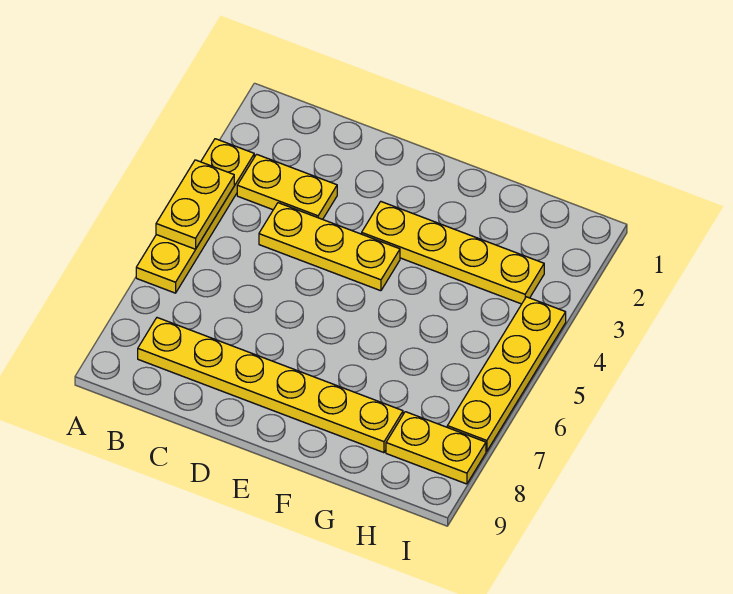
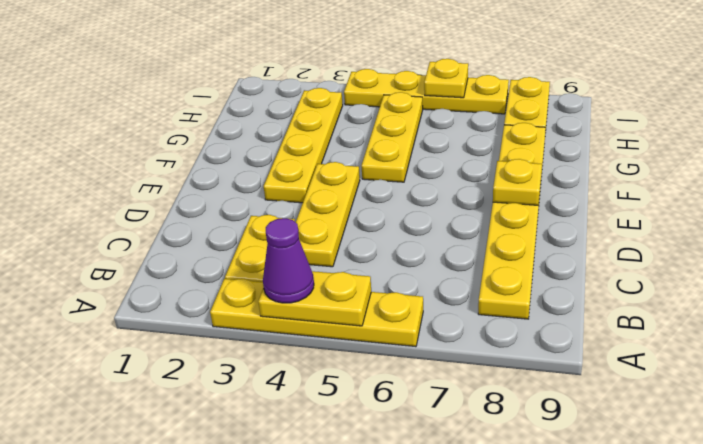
none -> purple 1x1 cone [263,218,314,303]
none -> yellow 1x1 plate [493,159,542,205]
none -> yellow 1x3 plate [361,92,423,182]
none -> yellow 1x1 plate [424,59,468,98]

